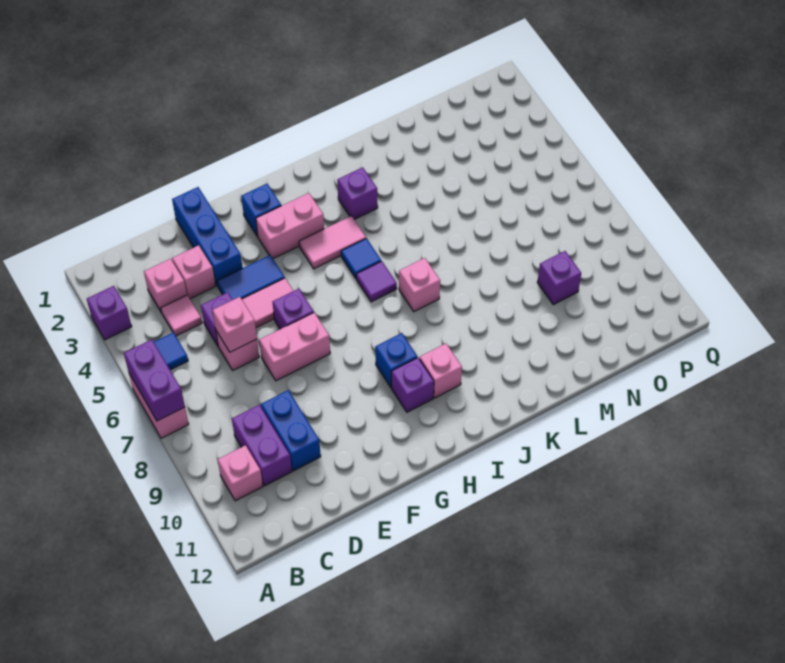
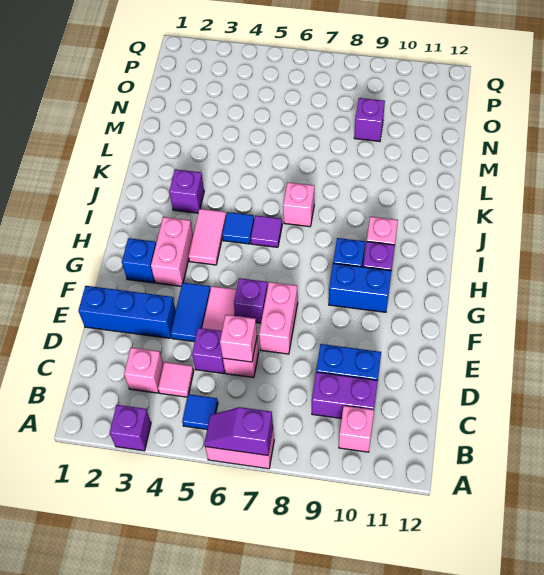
purple 1x2 brick [124,340,185,421] -> purple 1x2 slope [204,407,273,455]
pink 1x1 brick [172,245,215,299] -> none
none -> blue 1x2 brick [329,263,391,312]

